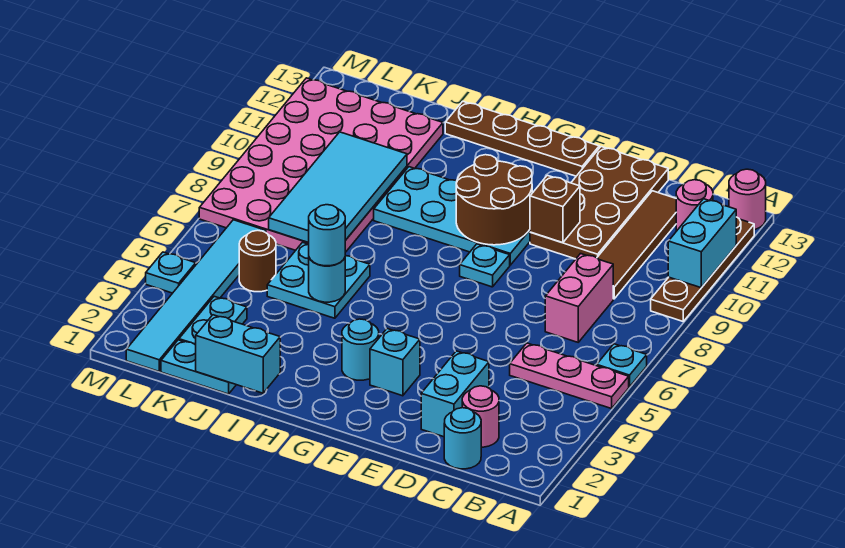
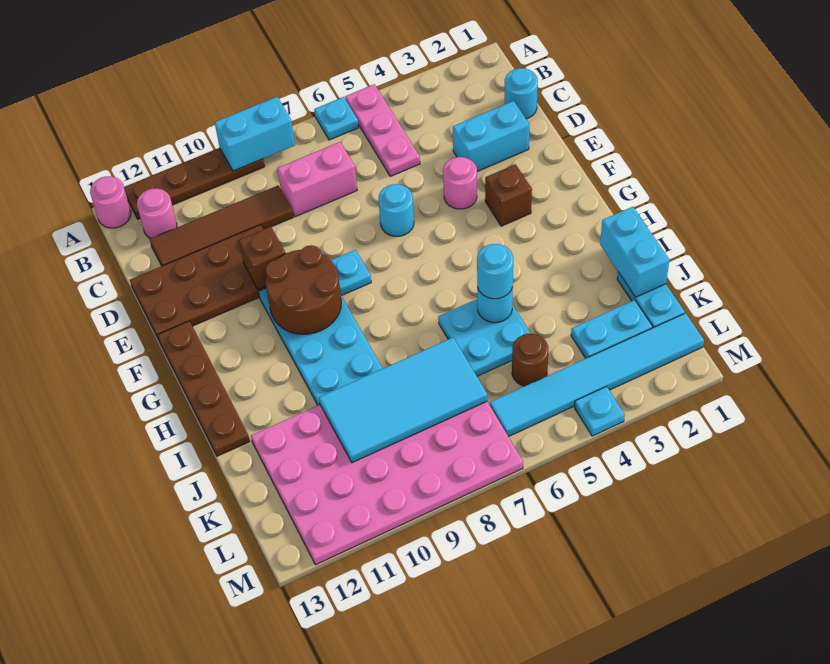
cyan 1x2 brick [668,199,736,288] -> cyan 1x2 brick moved to [215,97,295,171]
pink 1x1 round brick [462,386,499,447] -> pink 1x1 round brick moved to [443,157,477,209]
cyan 1x1 brick [370,329,420,396] -> brown 1x1 brick [485,164,532,226]
cyan 1x1 round brick [342,319,379,380] -> cyan 1x1 round brick moved to [378,184,414,236]

